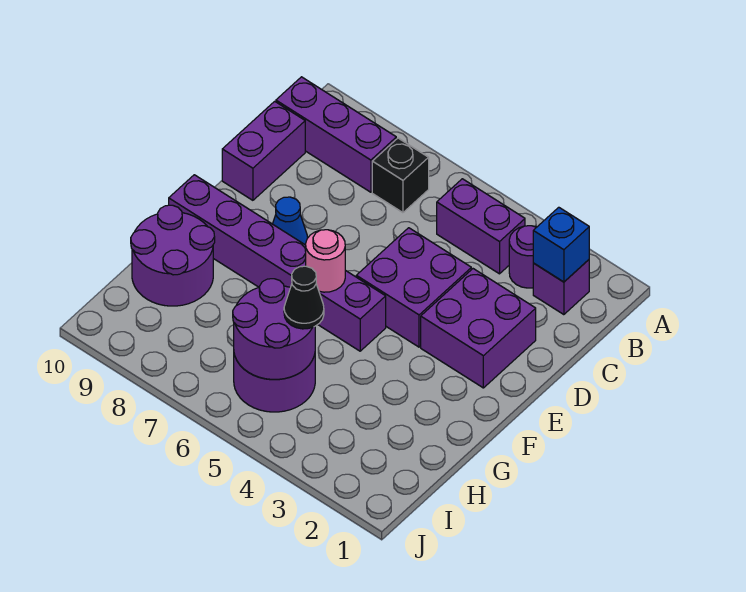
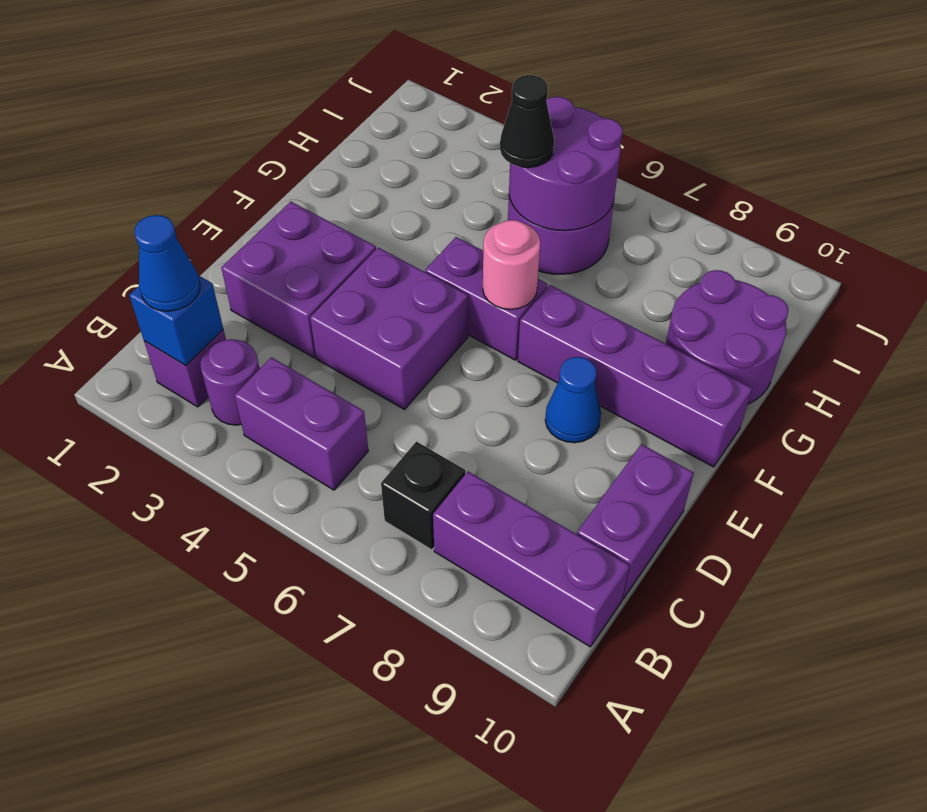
none -> blue 1x1 cone [135,215,200,311]

